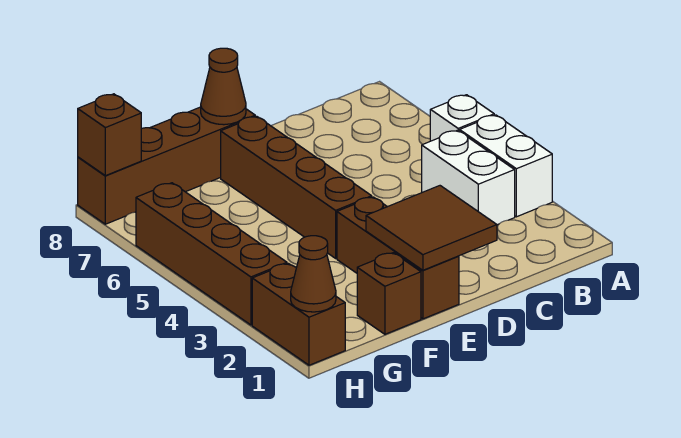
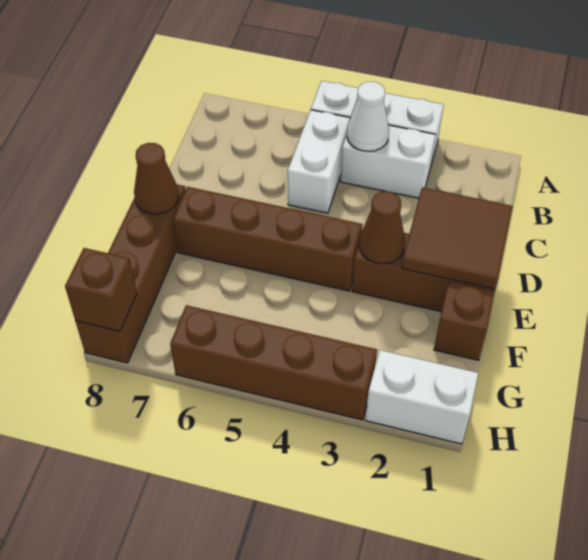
none -> white 1x1 cone [347,82,389,151]
none -> white 1x2 brick [288,110,350,213]
brown 1x2 brick [252,263,345,365] -> white 1x2 brick [365,350,478,444]
brown 1x1 cone [291,236,336,312] -> brown 1x1 cone moved to [359,192,405,264]

